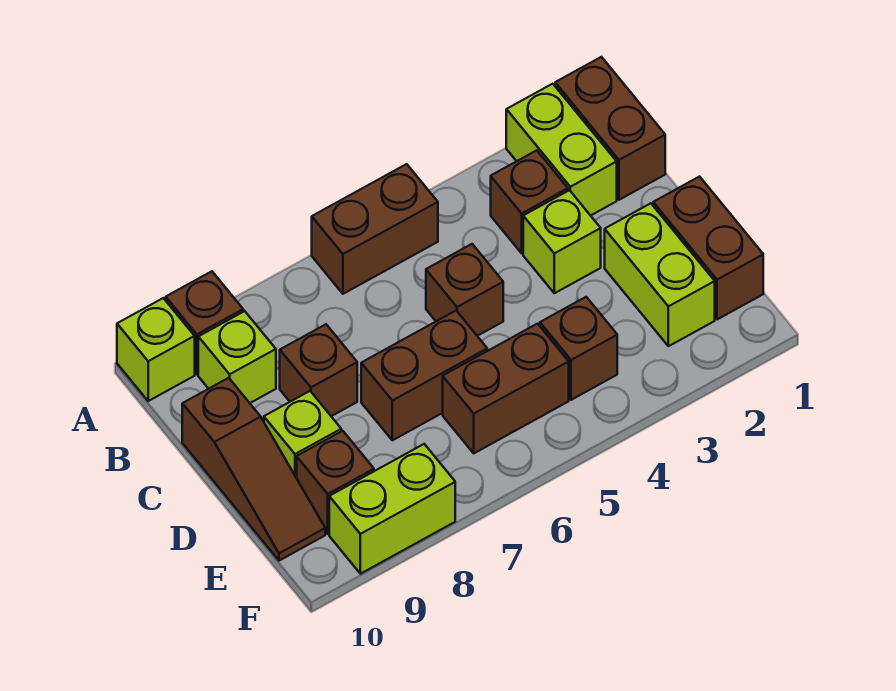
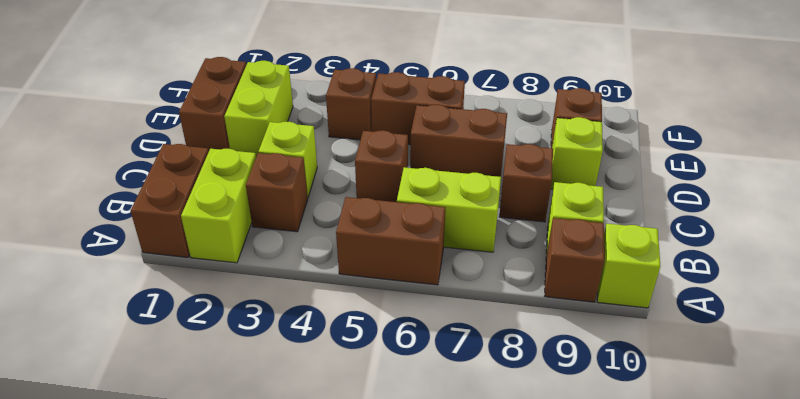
brown 1x3 slope [182,378,325,561] -> none
lime 1x2 brick [329,444,455,574] -> lime 1x2 brick moved to [397,167,501,252]

